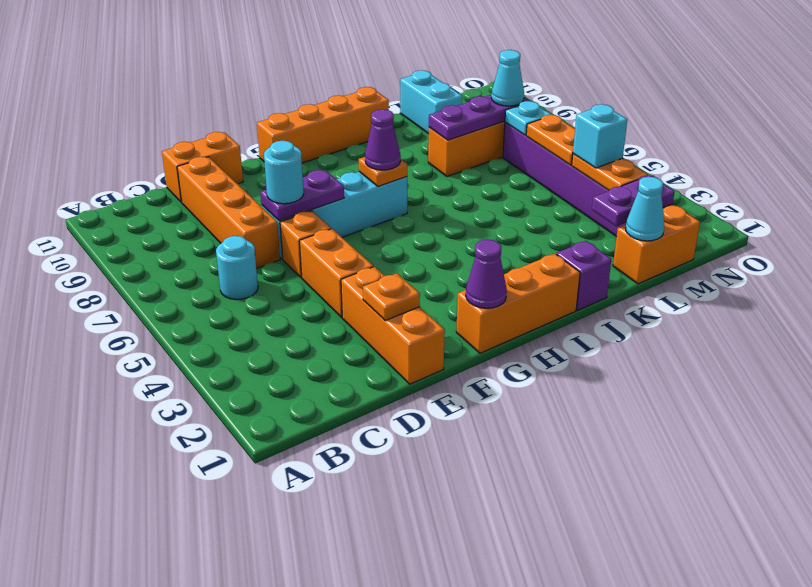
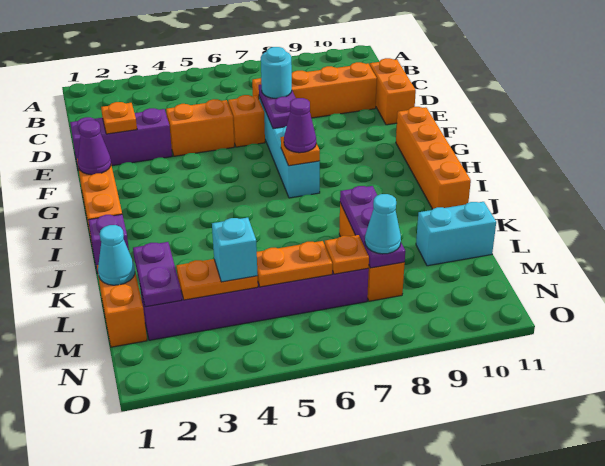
cyan 1x1 round brick [216,236,258,300] -> none
orange 1x3 brick [341,267,445,384] -> purple 1x3 brick [70,108,172,171]
cyan 1x1 plate [505,101,552,135] -> orange 1x1 plate [325,235,369,274]

